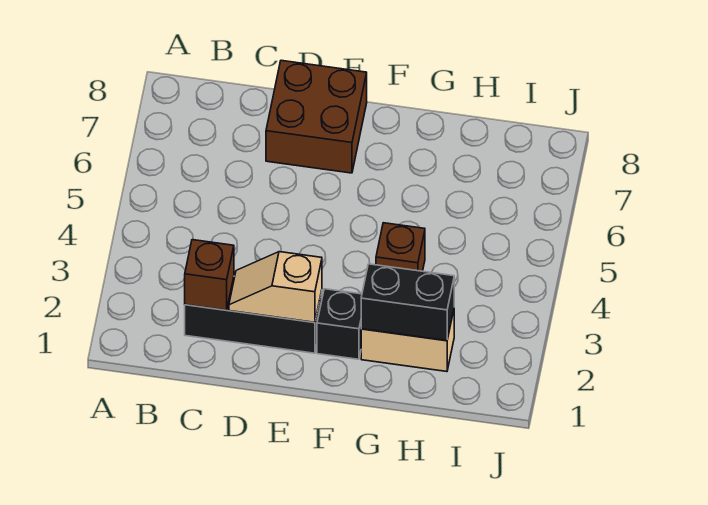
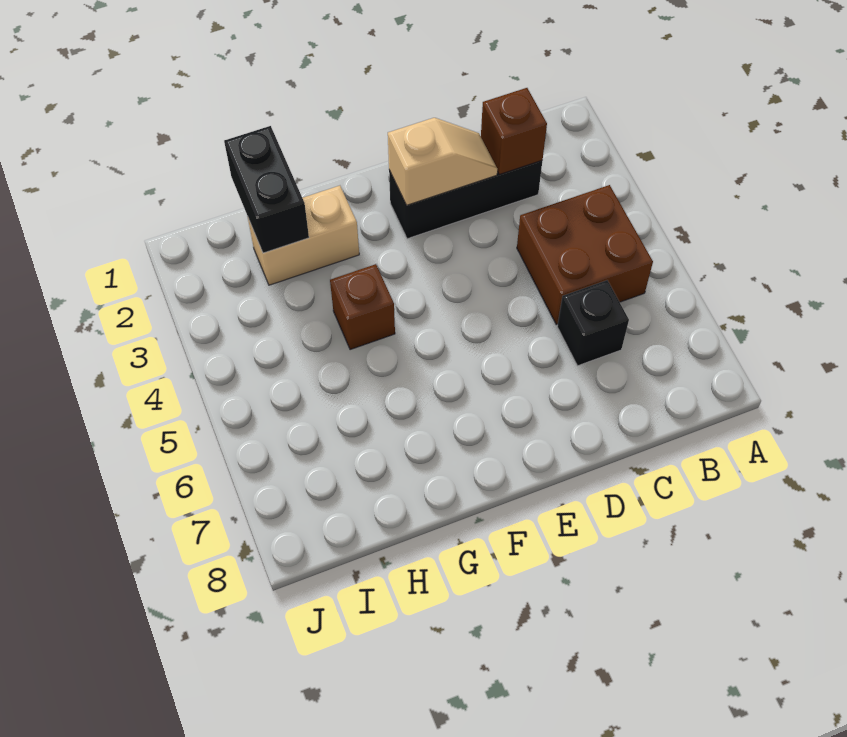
brown 2x2 brick [266,60,367,173] -> brown 2x2 brick moved to [517,185,653,325]
black 1x1 brick [317,289,362,359] -> black 1x1 brick moved to [557,280,629,366]
black 1x2 brick [361,264,454,341] -> black 1x2 brick turned to [224,126,309,253]

